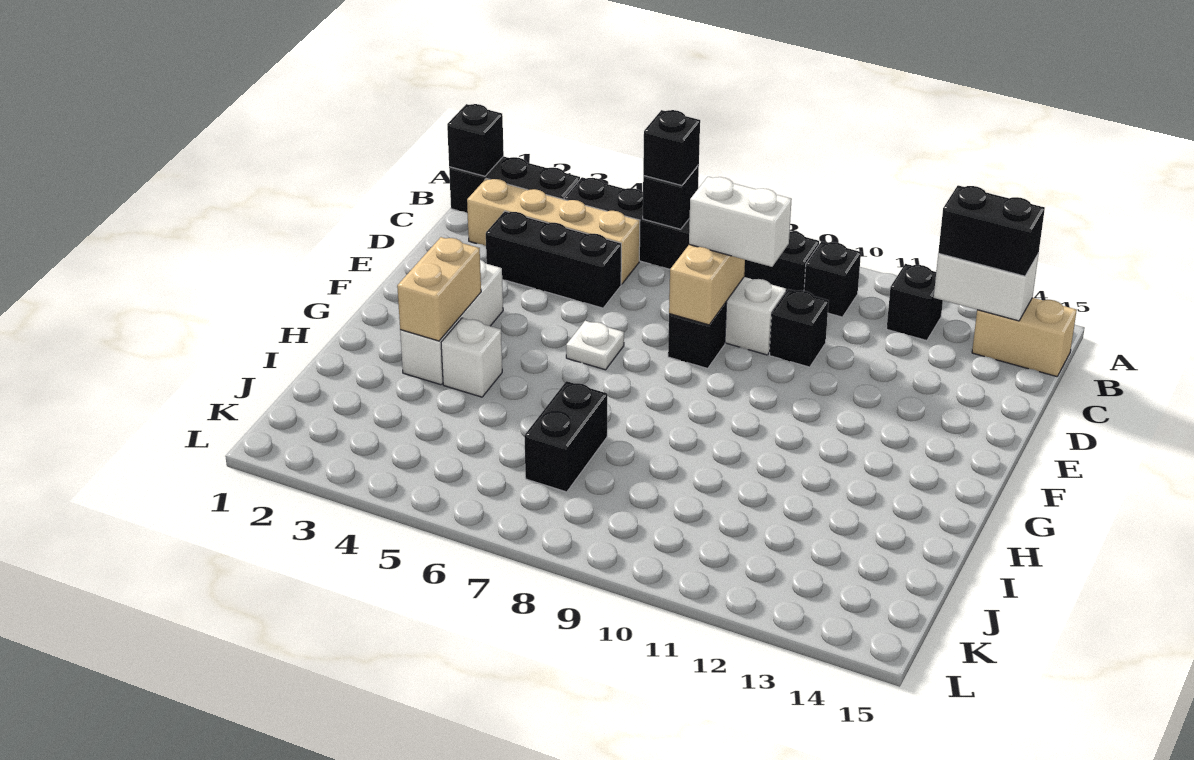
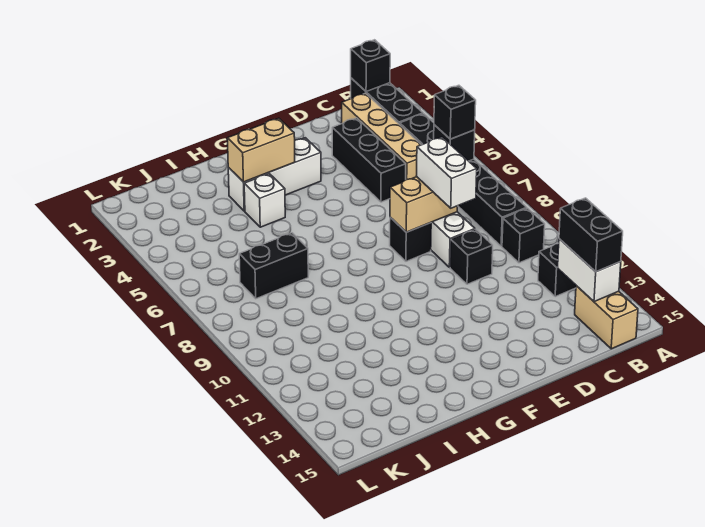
white 1x1 plate [566,321,624,370] -> none

